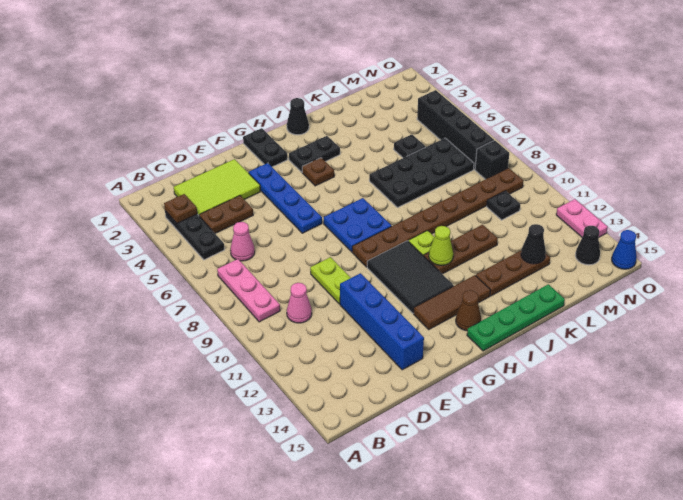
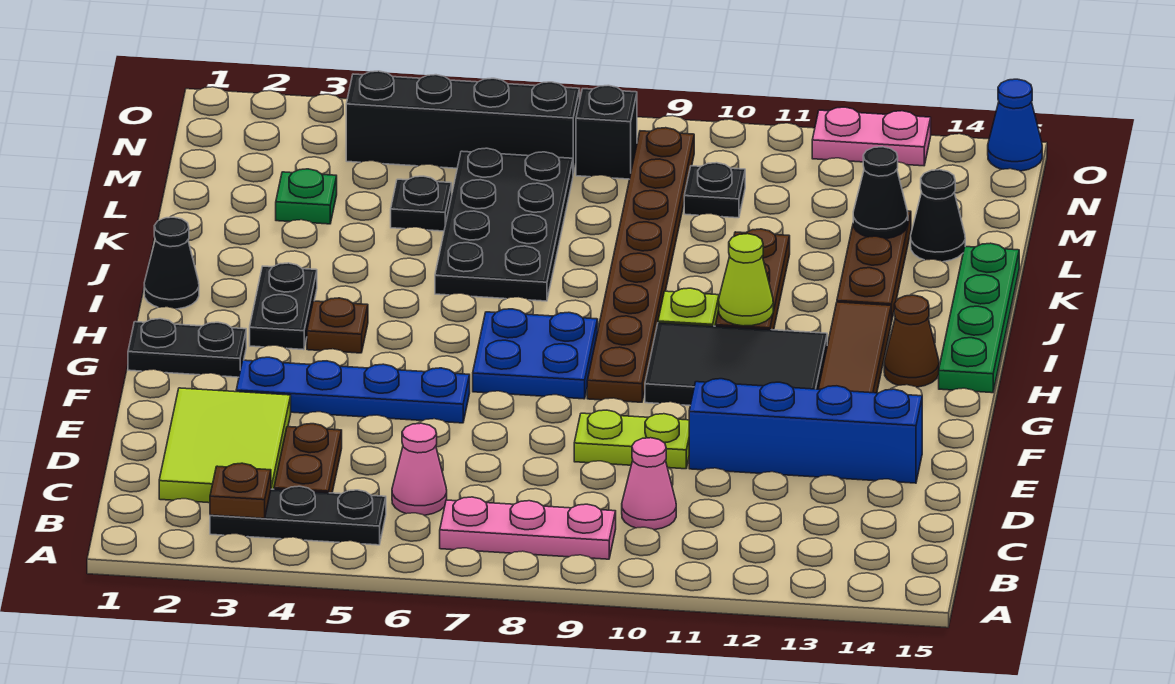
none -> green 1x1 plate [276,169,337,224]
black 1x1 cone [575,226,600,265] -> black 1x1 cone moved to [911,170,965,262]

